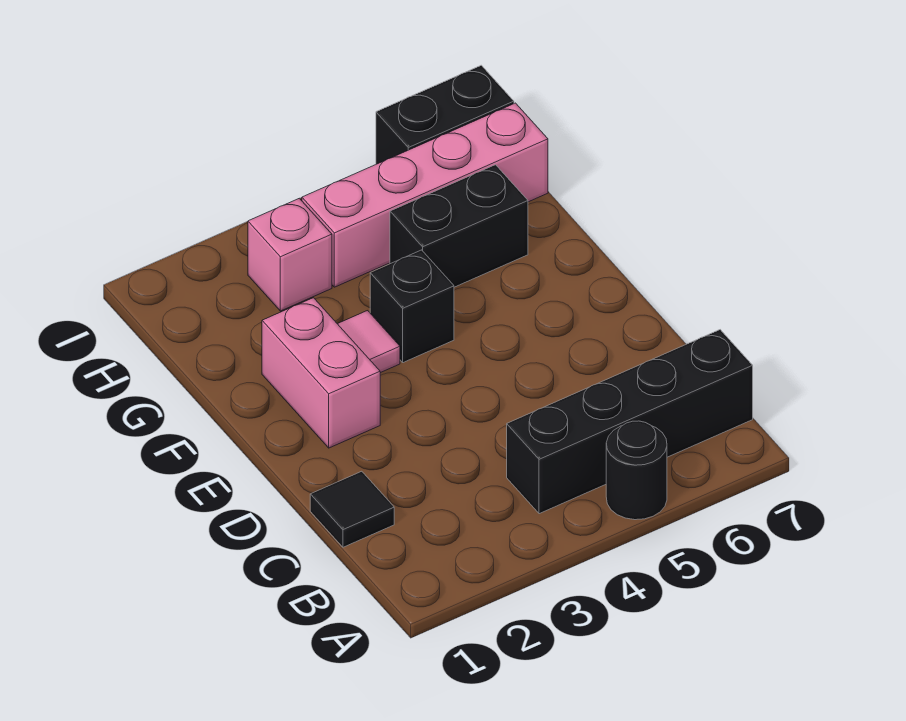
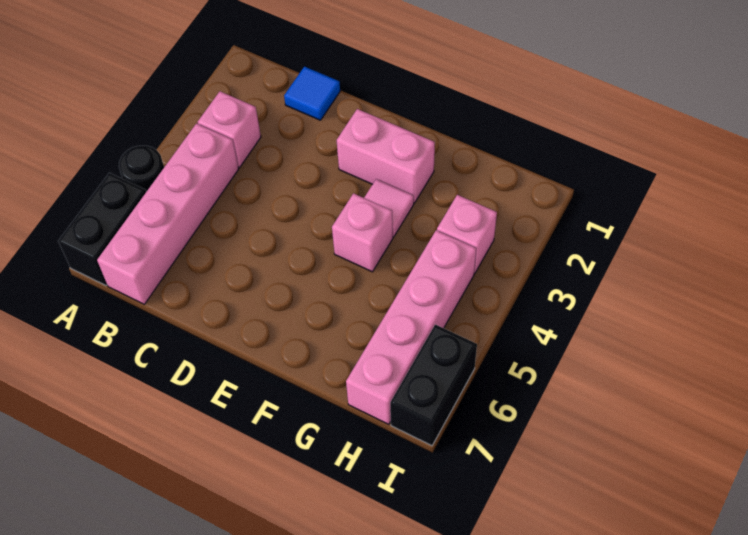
none -> pink 1x1 brick [198,91,261,167]
black 1x4 brick [507,330,753,514] -> pink 1x4 brick [97,124,239,304]
black 1x1 tile [310,471,394,547] -> blue 1x1 tile [284,67,340,120]
black 1x1 brick [370,250,454,363] -> pink 1x1 brick [332,193,393,272]
black 1x2 brick [390,165,528,287] -> black 1x2 brick moved to [58,173,146,285]

